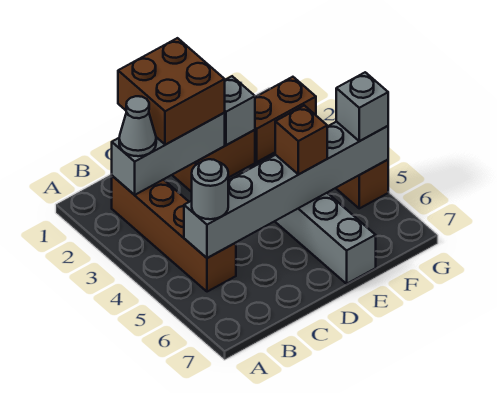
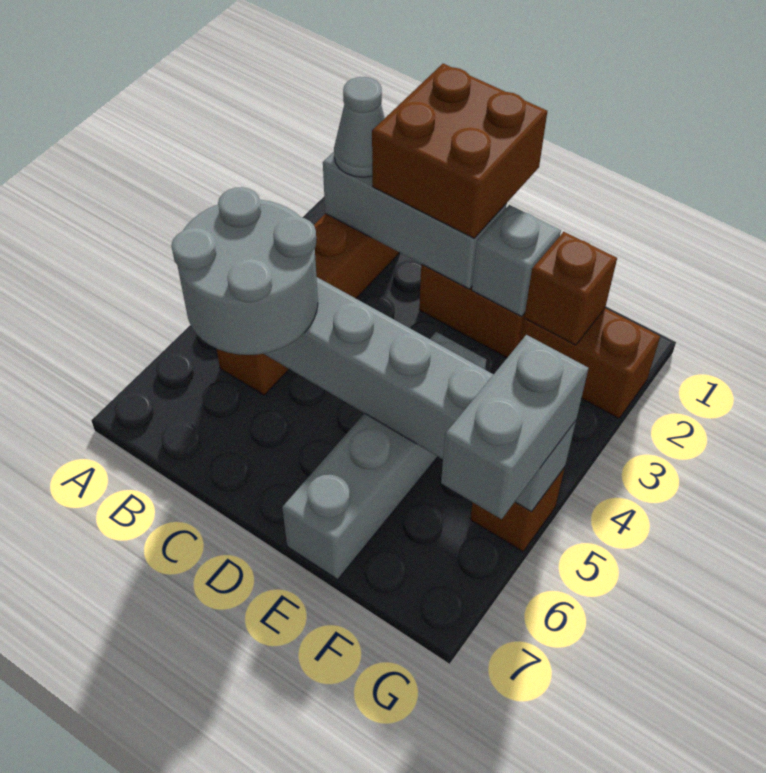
grey 1x1 round brick [192,159,228,219] -> grey 2x2 round brick [171,187,318,355]
brown 1x1 brick [275,105,327,174] -> brown 1x1 brick moved to [524,232,617,345]
grey 1x1 brick [336,72,388,141] -> grey 1x2 brick [441,335,589,519]

